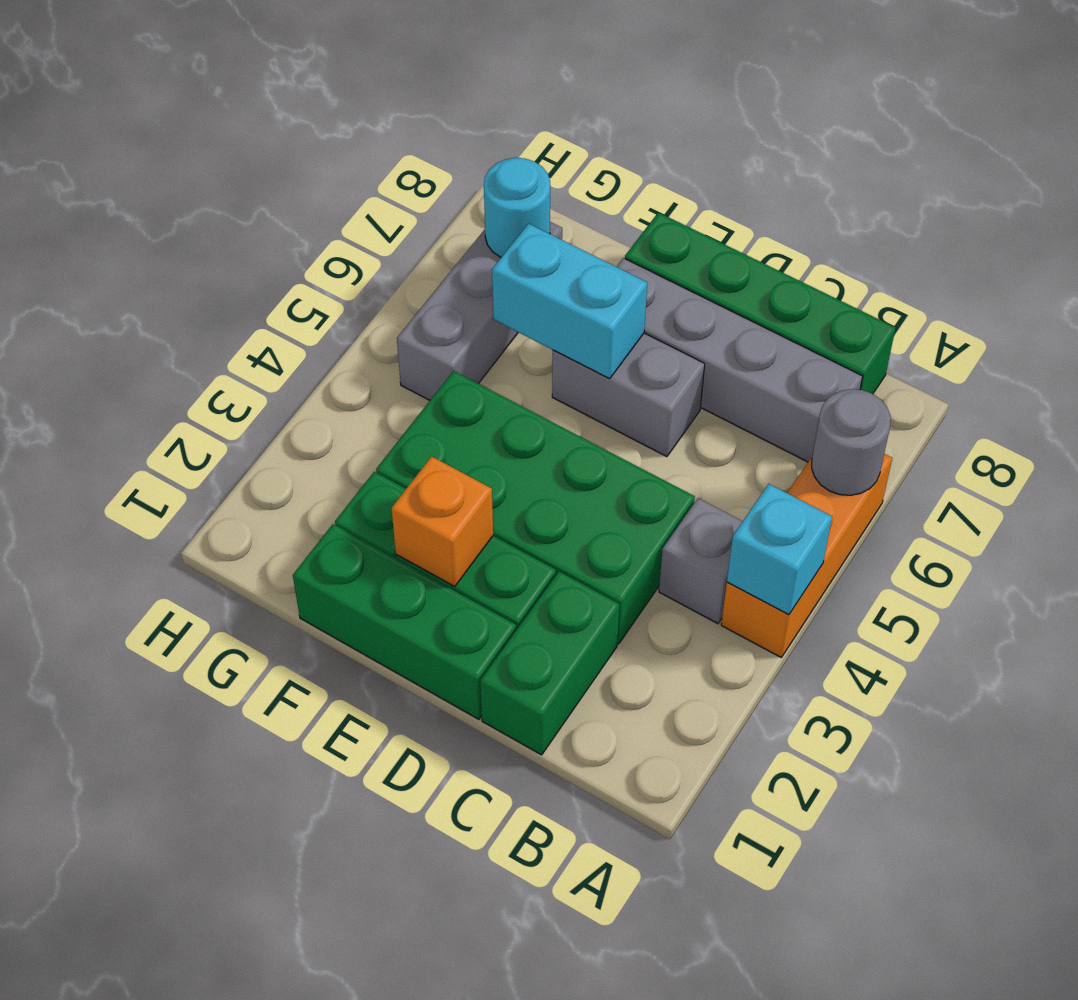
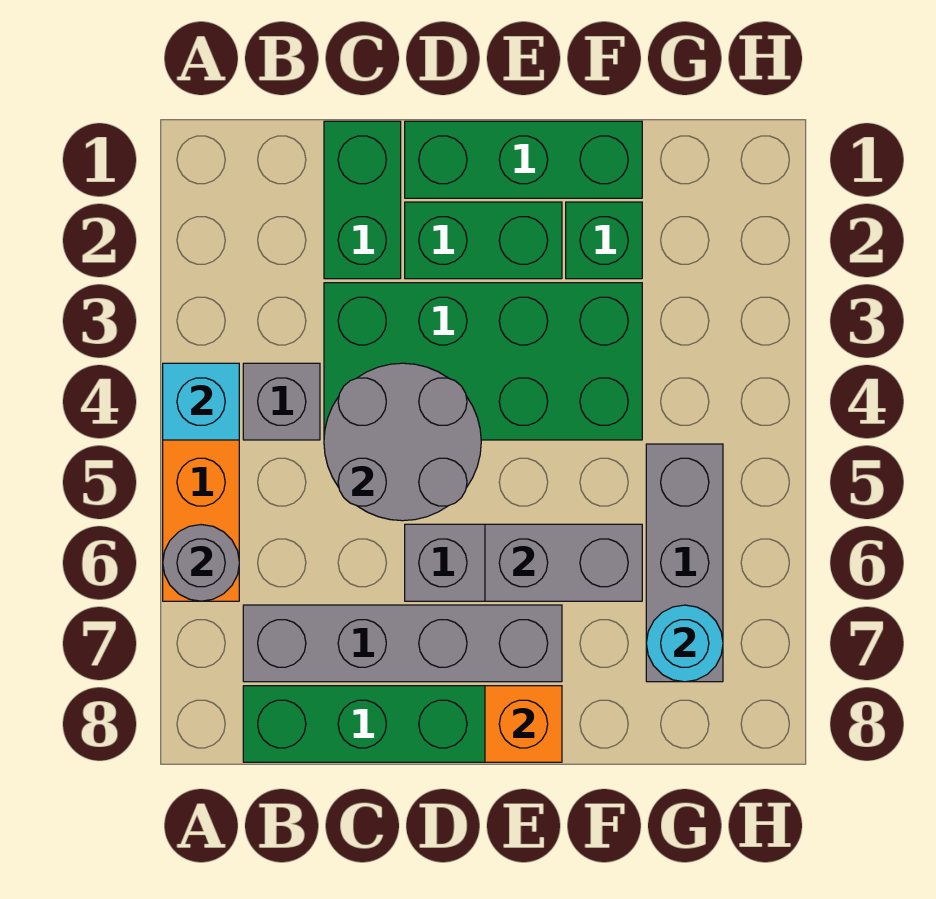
none -> grey 2x2 round brick [324,363,481,521]
orange 1x1 brick [391,456,493,587] -> orange 1x1 brick moved to [485,686,562,762]
cyan 1x2 brick [492,224,647,379] -> grey 1x2 brick [485,524,642,601]

